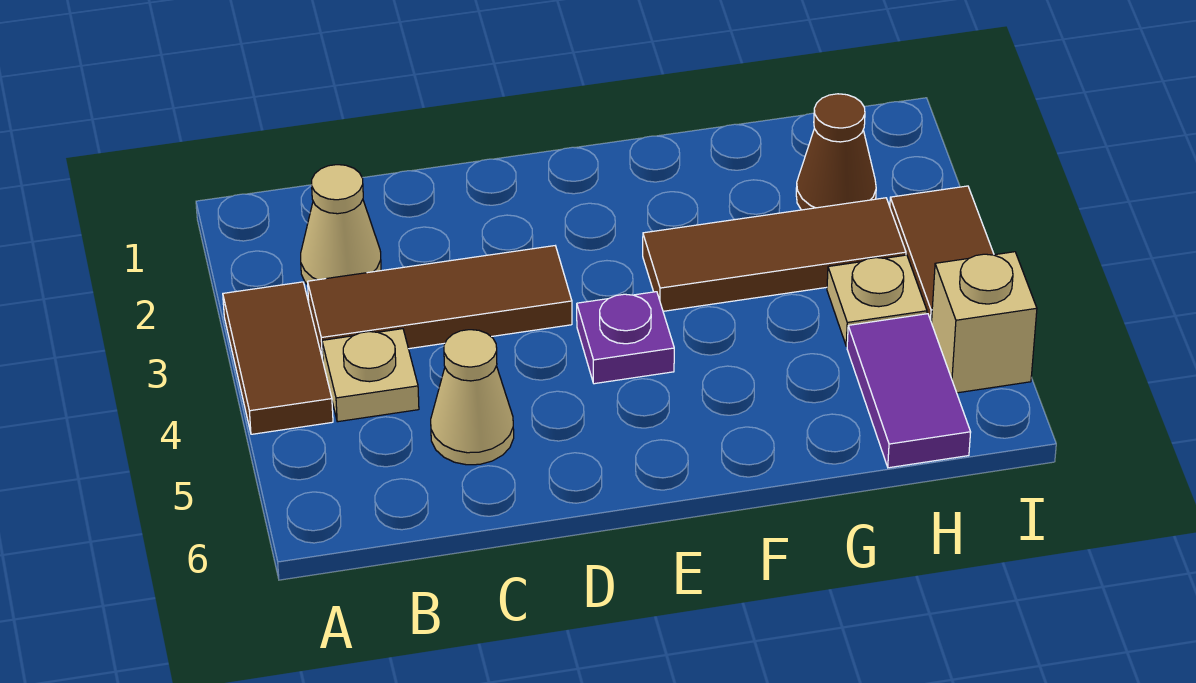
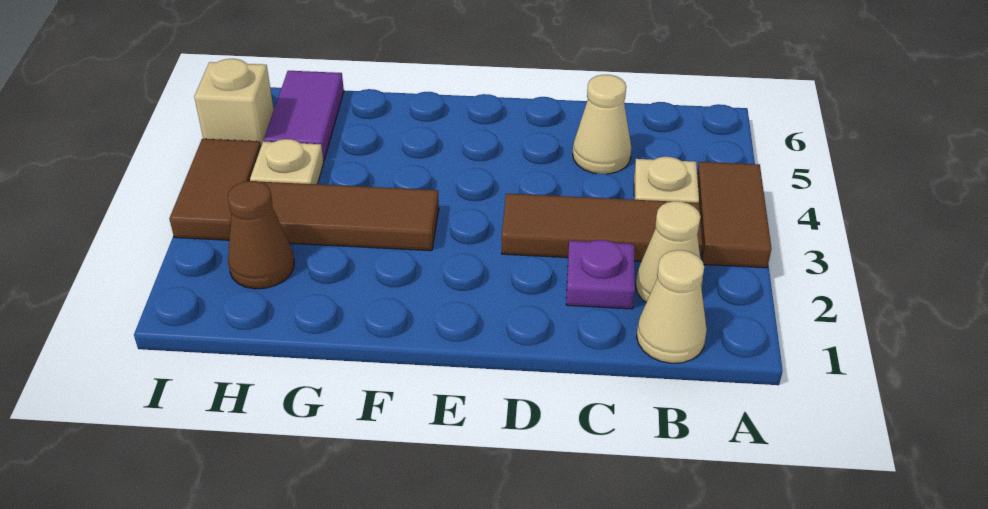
none -> tan 1x1 cone [637,250,707,363]
purple 1x1 plate [577,292,674,384] -> purple 1x1 plate moved to [566,240,635,309]

